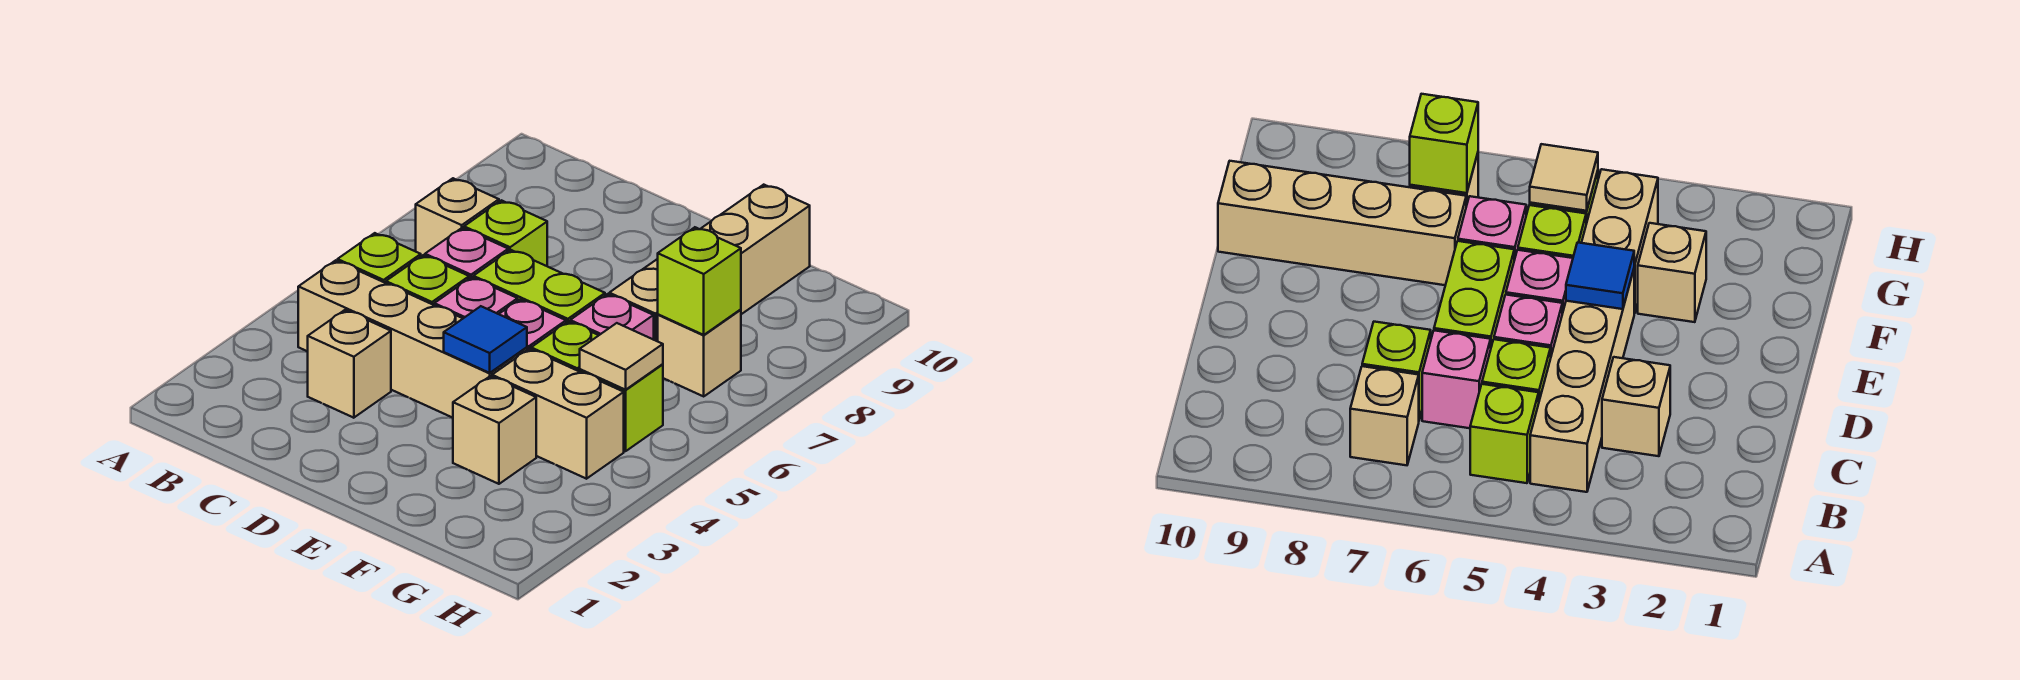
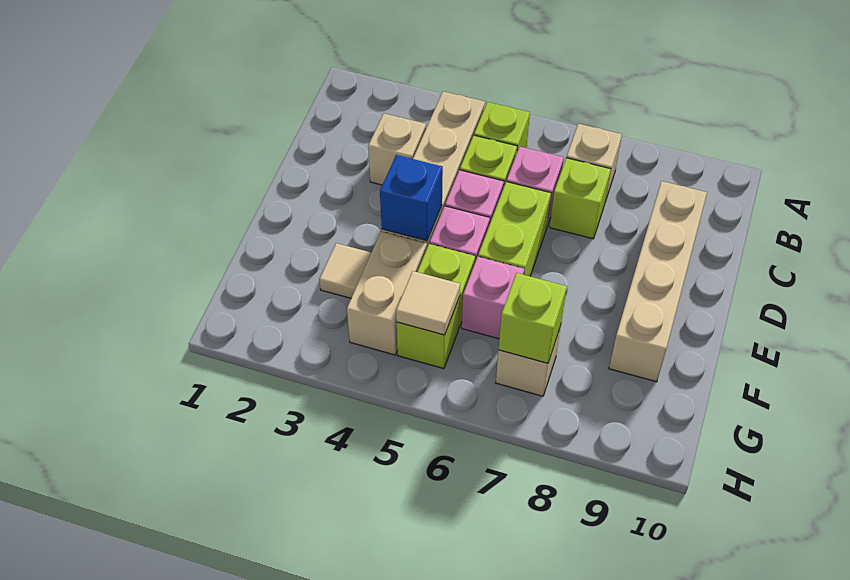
blue 1x1 tile [444,306,527,373] -> blue 1x1 brick [380,155,443,241]
tan 1x1 brick [453,376,536,484] -> tan 1x1 tile [319,243,371,298]
tan 1x4 brick [609,185,810,341] -> tan 1x4 brick turned to [609,181,707,382]

